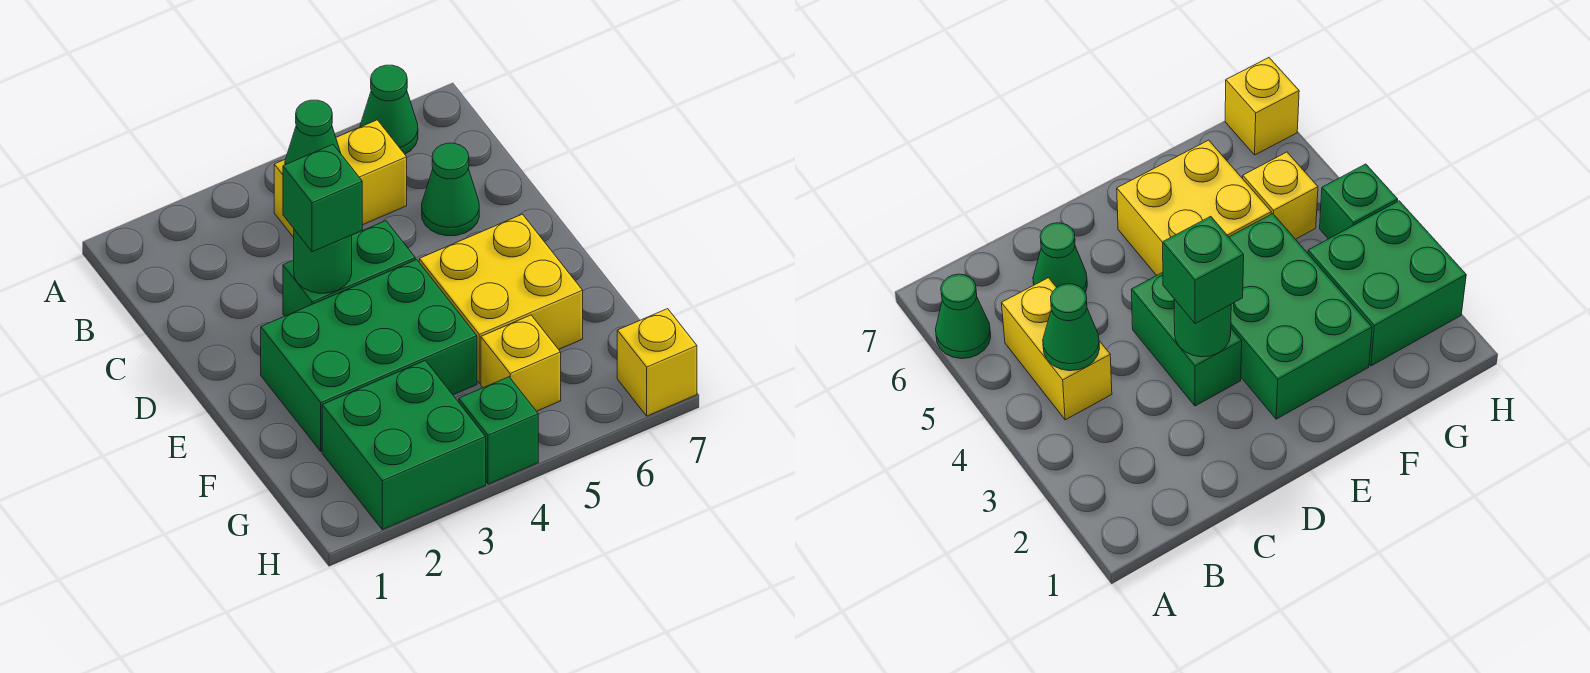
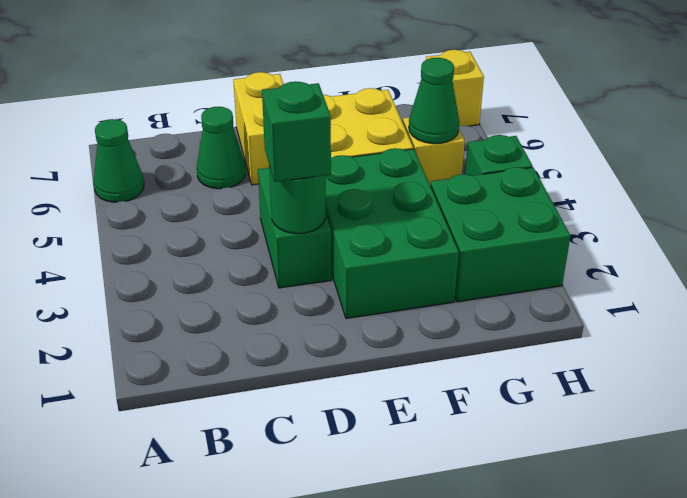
yellow 1x2 brick [274,120,407,237] -> yellow 1x2 brick moved to [233,72,283,185]
green 1x1 cone [285,100,341,165] -> green 1x1 cone moved to [409,58,459,144]

